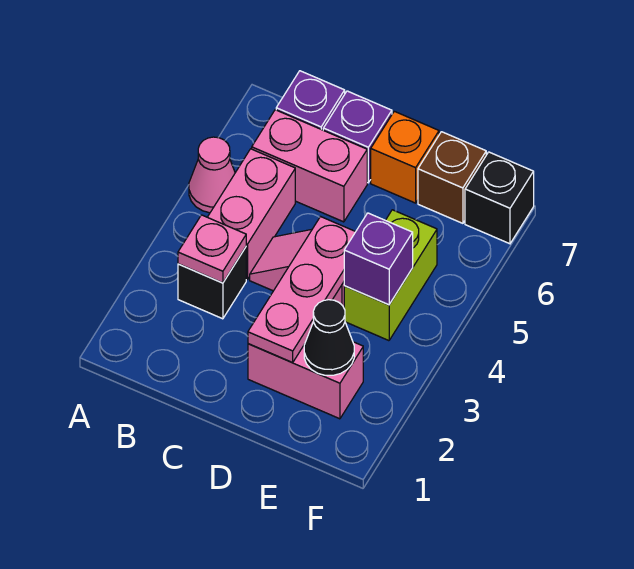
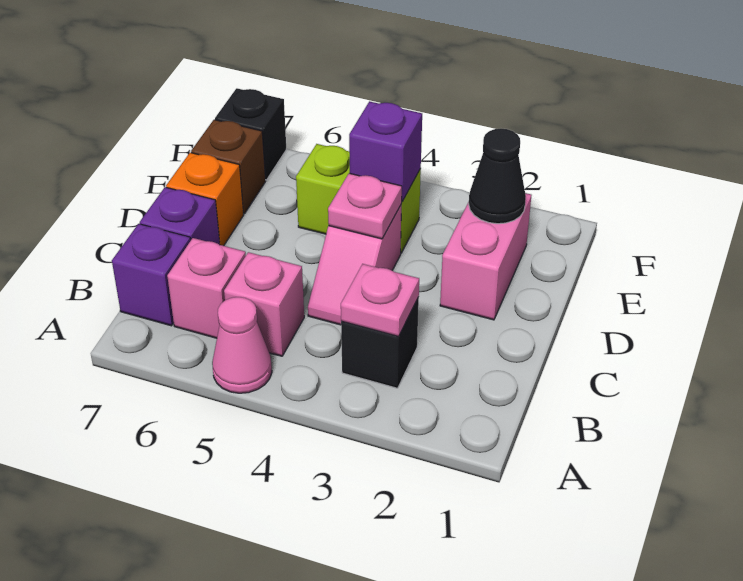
pink 1x2 brick [208,149,295,280] -> pink 1x1 brick [224,252,304,356]
pink 1x2 brick [252,110,367,222] -> pink 1x1 brick [167,238,246,338]
pink 1x3 plate [248,217,355,363] -> pink 1x1 plate [328,173,402,239]

